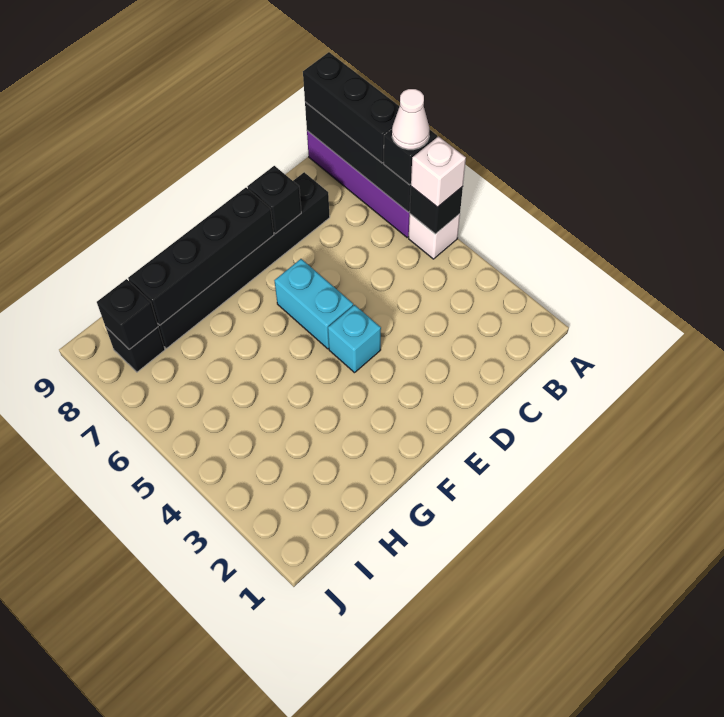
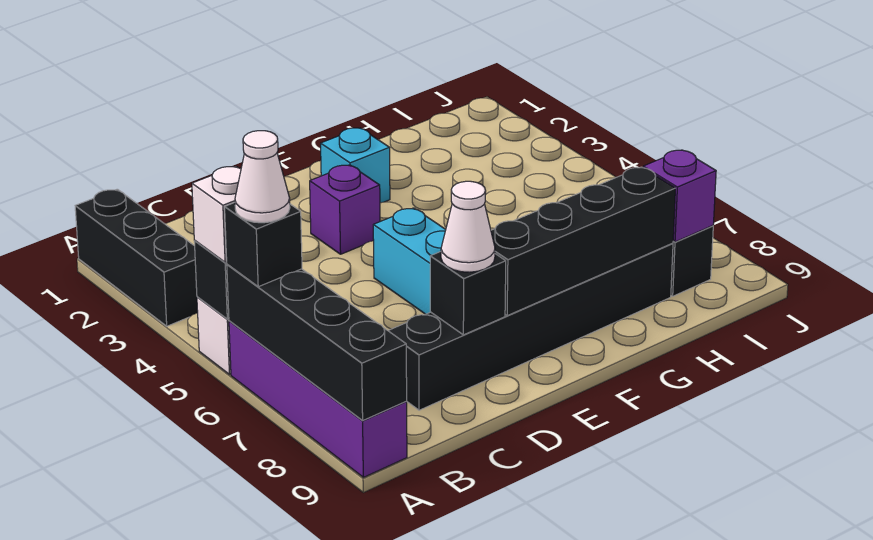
black 1x3 brick [303,52,400,163] -> black 1x3 brick moved to [75,189,198,326]
none -> white 1x1 cone [441,181,495,272]
none -> purple 1x1 brick [310,165,380,254]
cyan 1x1 brick [328,305,381,373] -> cyan 1x1 brick moved to [321,128,390,203]
black 1x1 brick [97,279,158,349] -> purple 1x1 brick [643,150,716,242]

